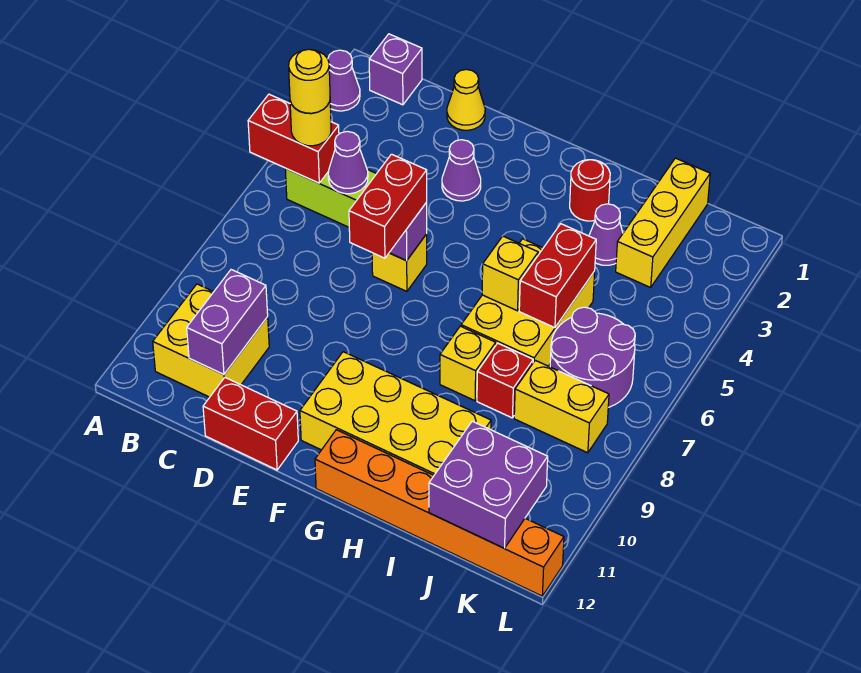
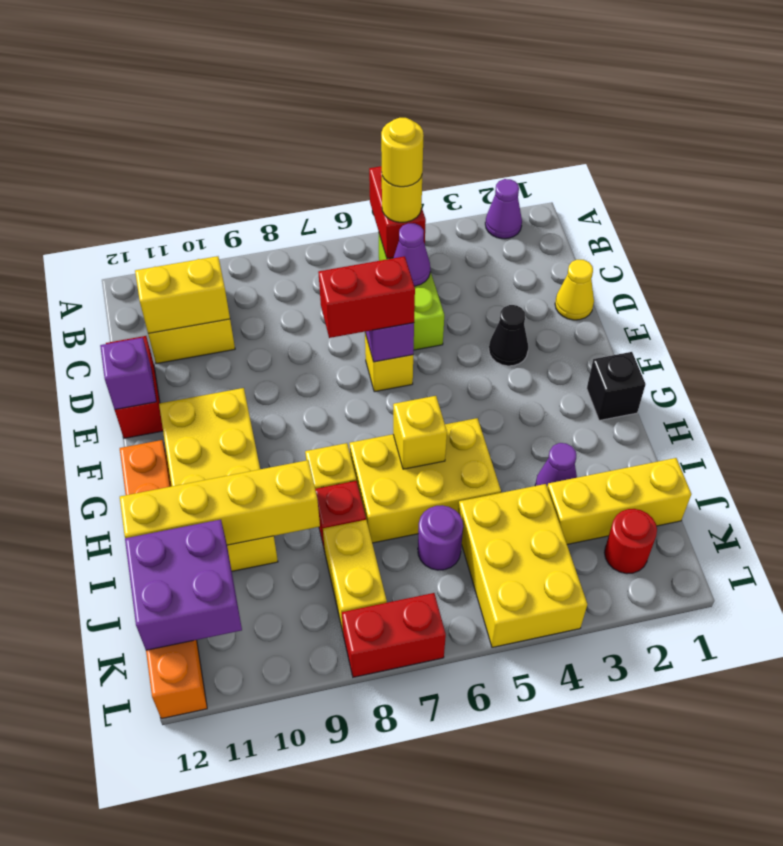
purple 1x1 brick [369,34,422,105] -> purple 1x1 brick moved to [100,338,156,410]
purple 1x2 brick [187,270,268,375] -> yellow 1x2 brick [135,256,230,333]
purple 1x1 cone [442,140,481,201] -> black 1x1 cone [489,305,528,366]
none -> black 1x1 brick [587,352,646,421]
red 1x1 round brick [570,160,610,221] -> red 1x1 round brick moved to [604,509,657,574]
red 1x2 brick [519,224,596,328] -> red 1x2 brick moved to [342,593,446,677]
none -> yellow 1x4 brick [120,460,320,545]
none -> yellow 2x3 brick [458,484,587,647]
purple 2x2 round brick [550,307,635,407] -> purple 1x1 round brick [418,505,463,570]

